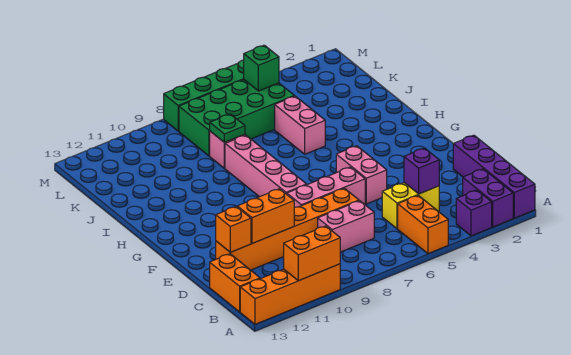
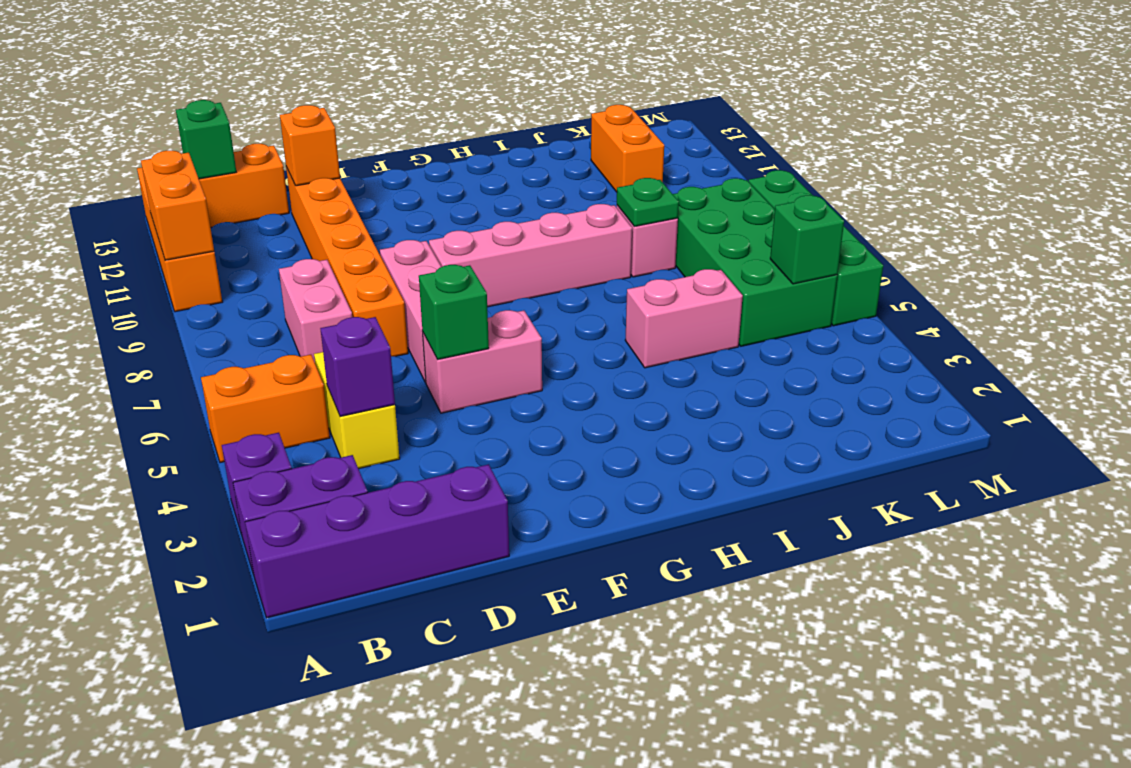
none -> green 1x1 brick [176,100,236,179]
orange 1x2 brick [237,189,294,243] -> orange 1x2 brick moved to [591,105,664,192]
none -> green 1x1 brick [419,265,489,360]

